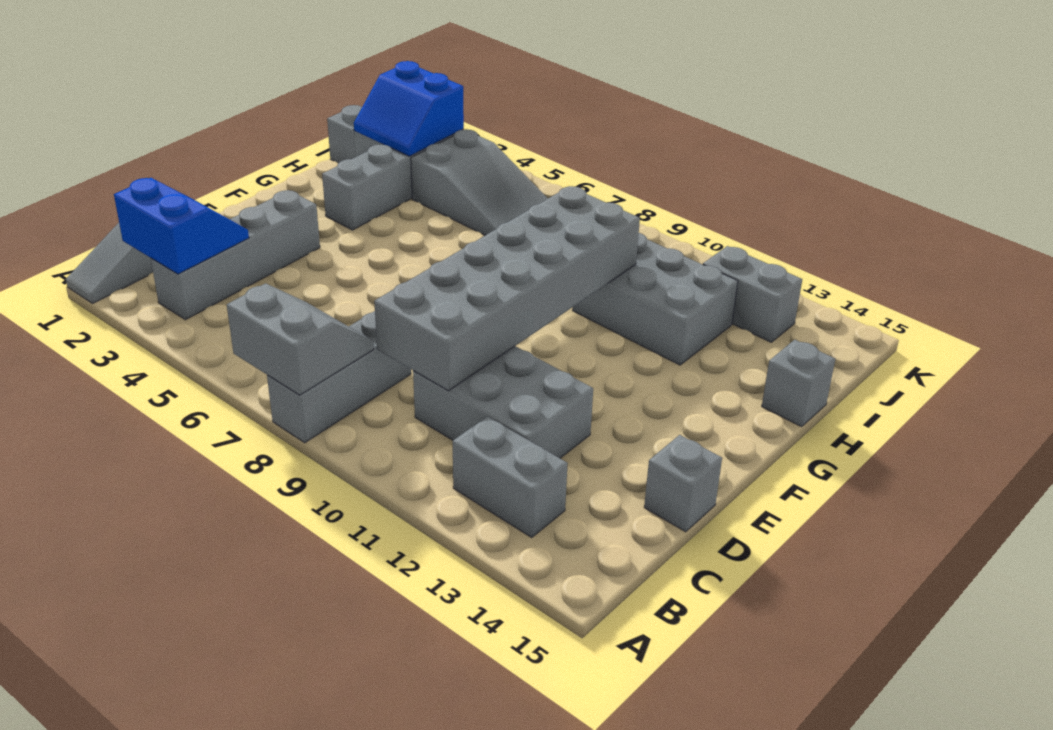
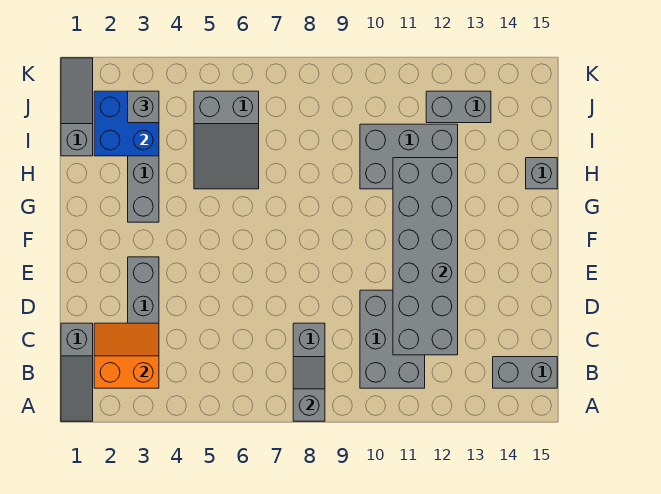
grey 2x2 slope [227,283,374,395] -> grey 1x2 slope [293,357,325,421]
blue 2x2 slope [114,178,249,274] -> orange 2x2 slope [94,323,159,388]
grey 1x2 brick [453,416,568,537] -> grey 1x2 brick moved to [493,357,557,388]
grey 2x6 brick [374,186,640,391] -> grey 2x6 brick moved to [393,158,458,355]
grey 2x3 brick [413,346,593,458] -> grey 2x3 brick turned to [360,290,425,388]
grey 1x1 brick [644,435,722,532] -> grey 1x1 brick moved to [128,91,159,123]
blue 2x2 slope [354,61,464,156] -> blue 2x2 brick [94,91,159,156]
grey 2x3 slope [411,129,548,235] -> grey 2x3 slope turned to [194,91,259,189]

